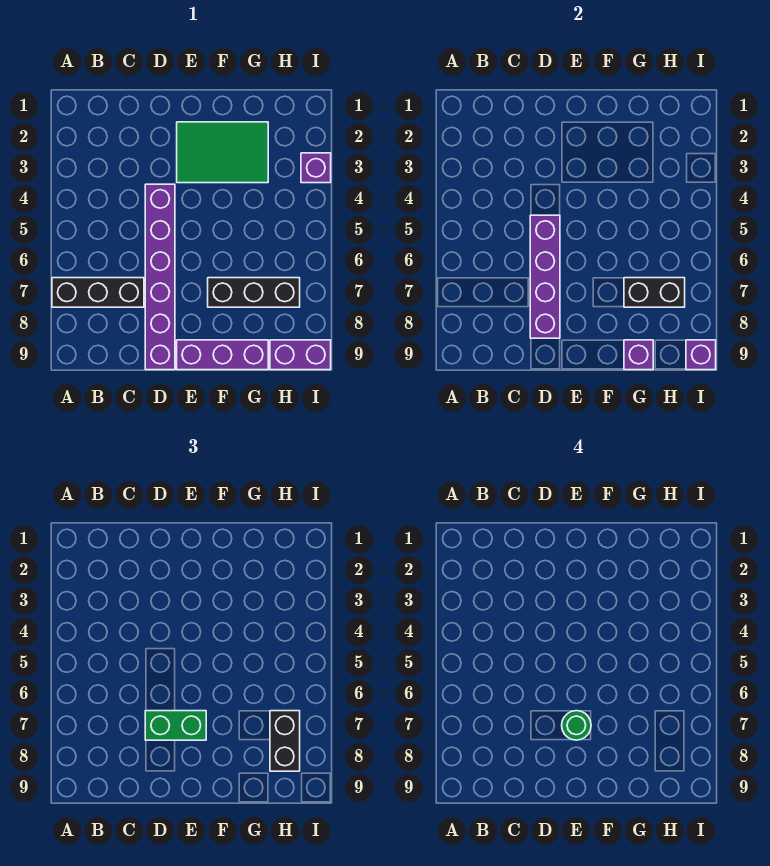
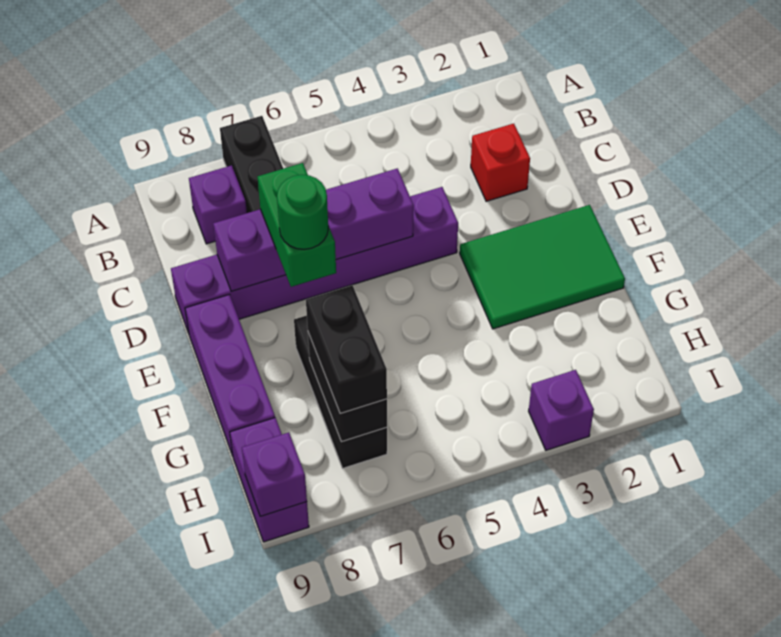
none -> red 1x1 brick [471,124,530,201]
green 2x3 tile [177,122,268,183] -> green 2x3 tile turned to [460,205,625,329]
purple 1x1 brick [624,340,653,370] -> purple 1x1 brick moved to [189,165,247,244]
black 1x2 brick [270,711,300,771] -> black 1x2 brick turned to [306,285,387,414]

